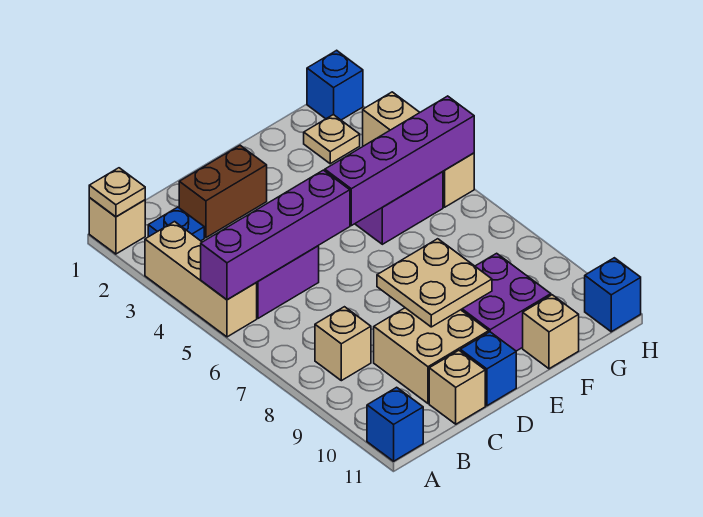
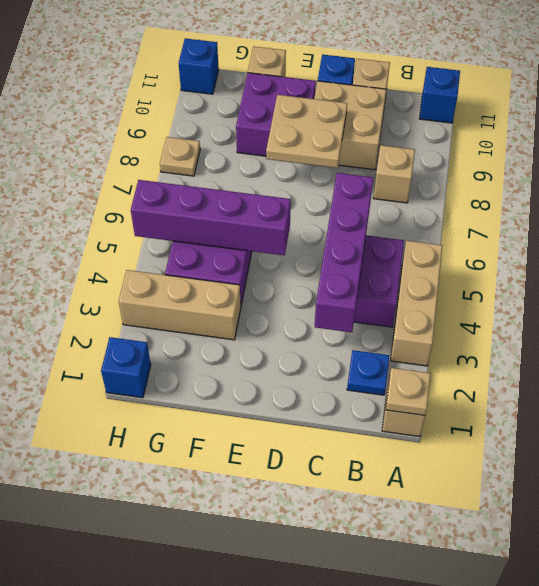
purple 1x4 brick [201,170,350,300] -> purple 1x4 brick turned to [315,173,373,332]
brown 1x2 brick [179,145,267,238] -> none
tan 1x1 plate [304,115,360,164] -> tan 1x1 plate moved to [160,137,200,176]
tan 1x3 brick [363,92,474,207] -> tan 1x3 brick turned to [119,270,241,340]

